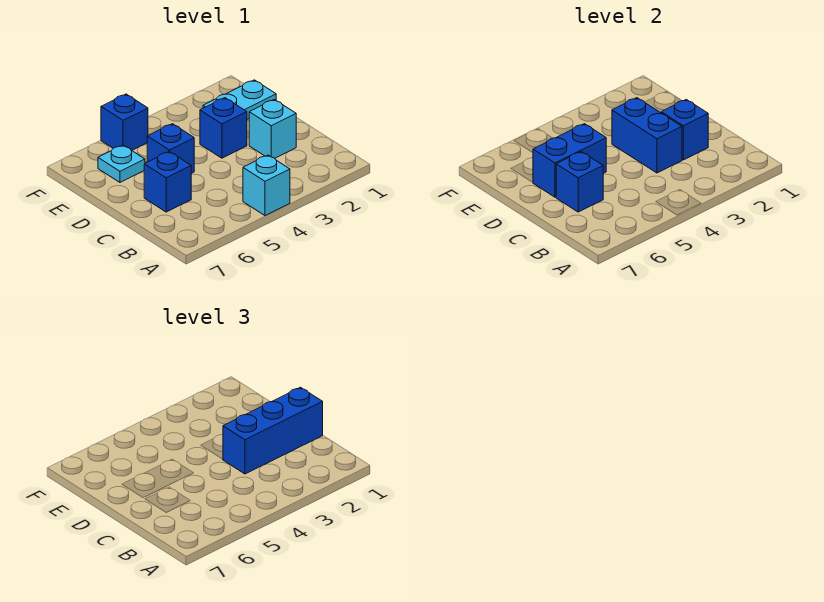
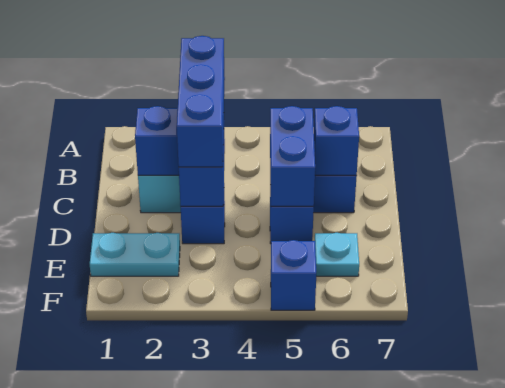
cyan 1x1 brick [243,155,290,216] -> none
blue 1x3 brick [223,387,323,474] -> blue 1x3 brick turned to [177,36,225,167]
blue 1x2 brick [533,124,606,197] -> blue 1x2 brick turned to [270,106,315,206]

